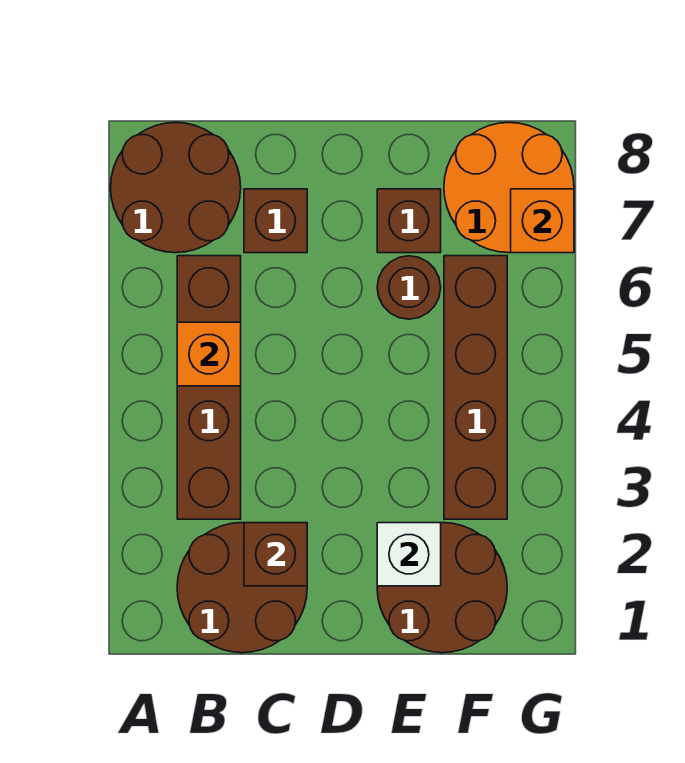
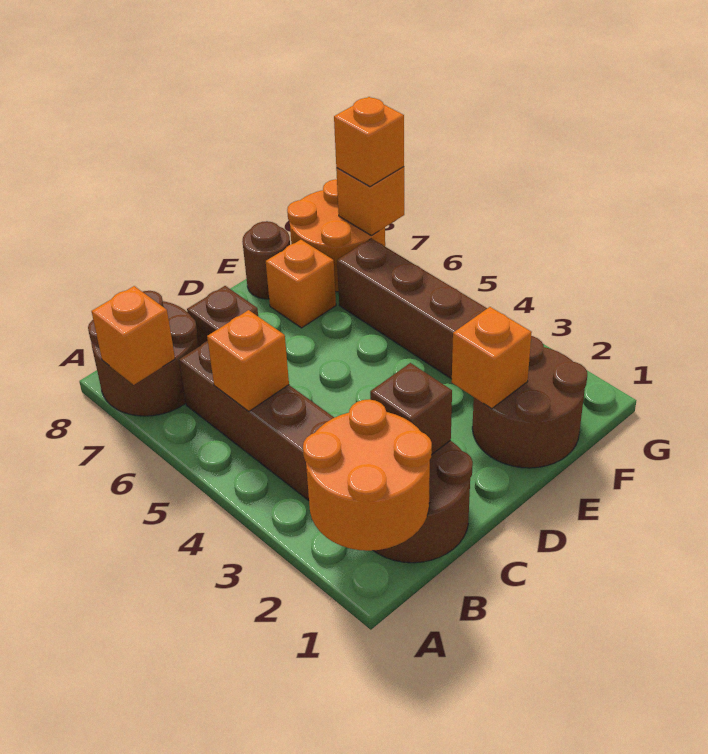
none -> orange 2x2 round brick [303,399,432,551]
none -> orange 1x1 brick [92,286,175,385]
white 1x1 brick [377,523,441,586] -> orange 1x1 brick [452,307,532,409]
brown 1x1 round brick [377,256,441,319] -> brown 1x1 round brick moved to [242,221,290,299]
brown 1x1 brick [377,189,441,253] -> orange 1x1 brick [266,240,336,328]
none -> orange 1x1 brick [334,97,404,187]

